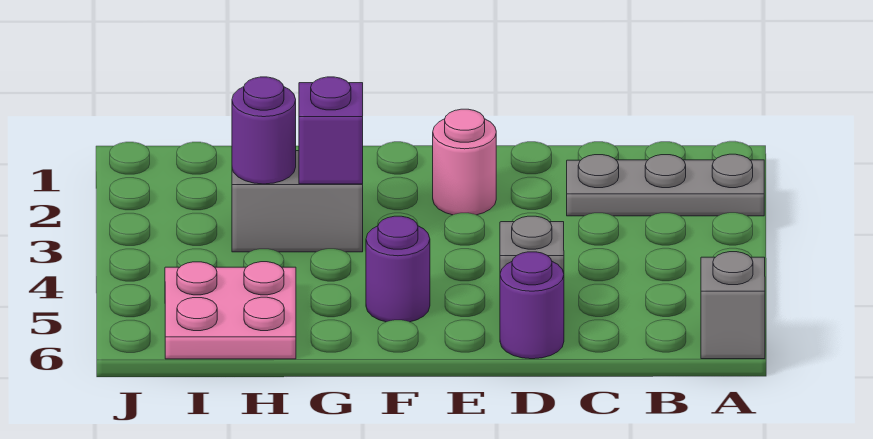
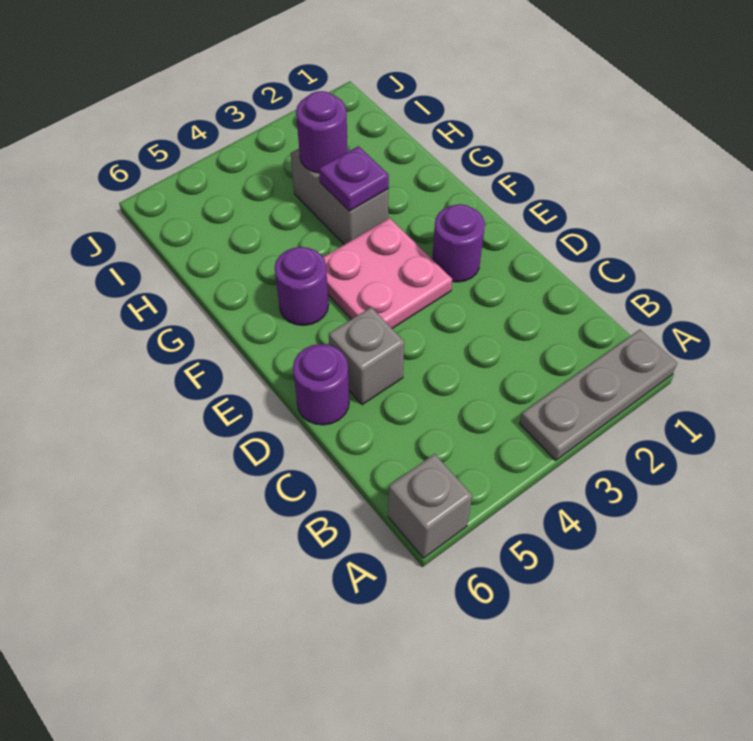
grey 1x3 plate [567,154,764,216] -> grey 1x3 plate turned to [519,330,677,461]
pink 1x1 round brick [433,109,496,215] -> purple 1x1 round brick [432,204,485,282]
purple 1x1 brick [299,77,363,184] -> purple 1x1 plate [319,146,389,211]
pink 2x2 plate [165,262,296,359] -> pink 2x2 plate moved to [323,218,452,328]

